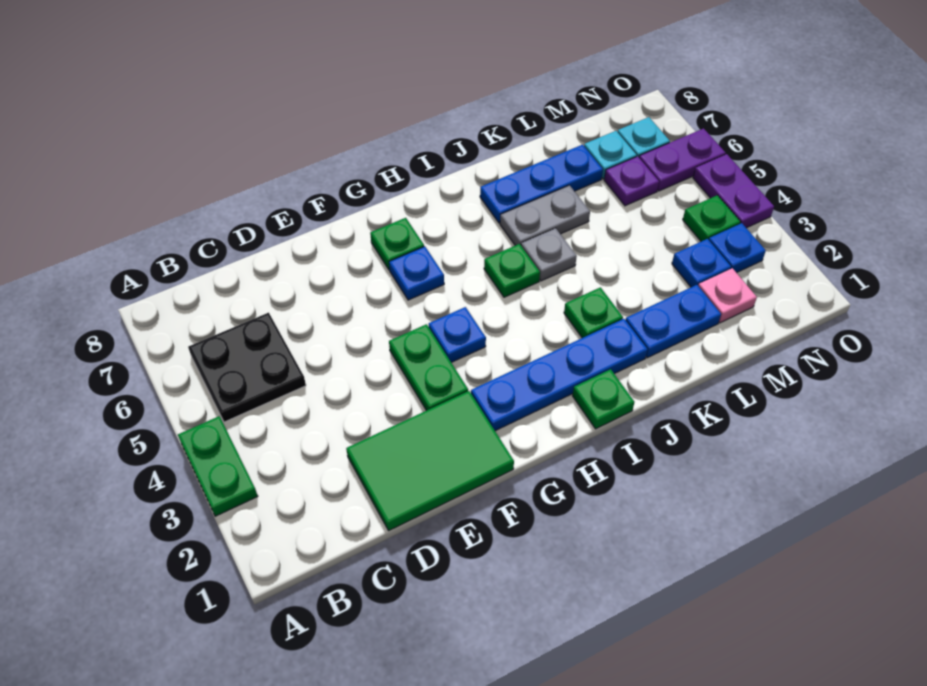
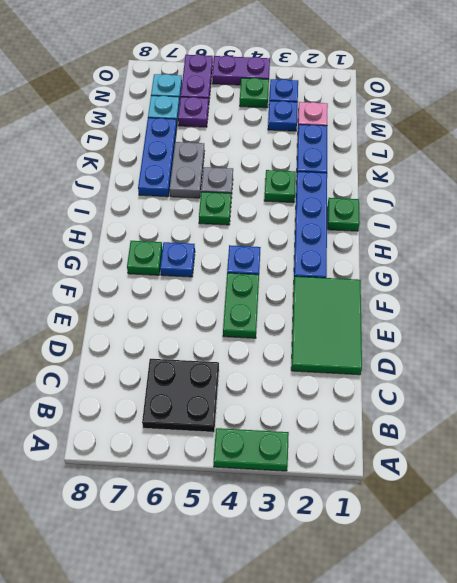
green 1x2 plate [389,324,468,411] -> green 1x2 plate turned to [223,273,259,338]

